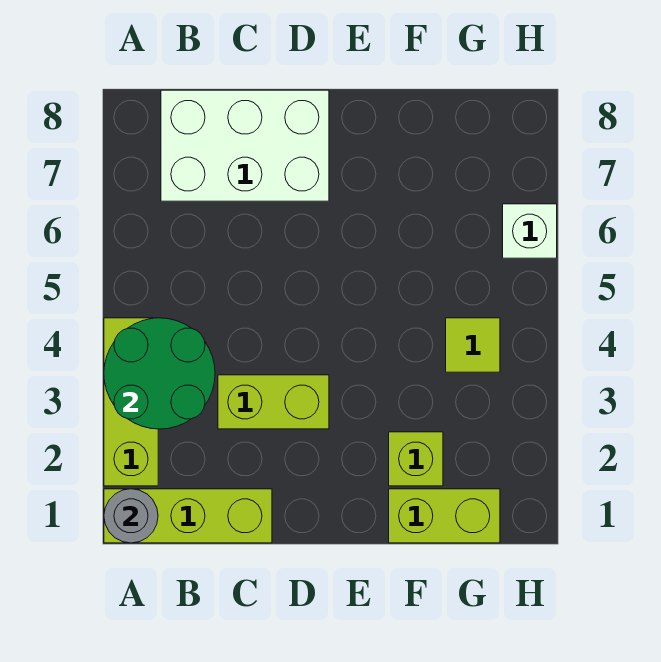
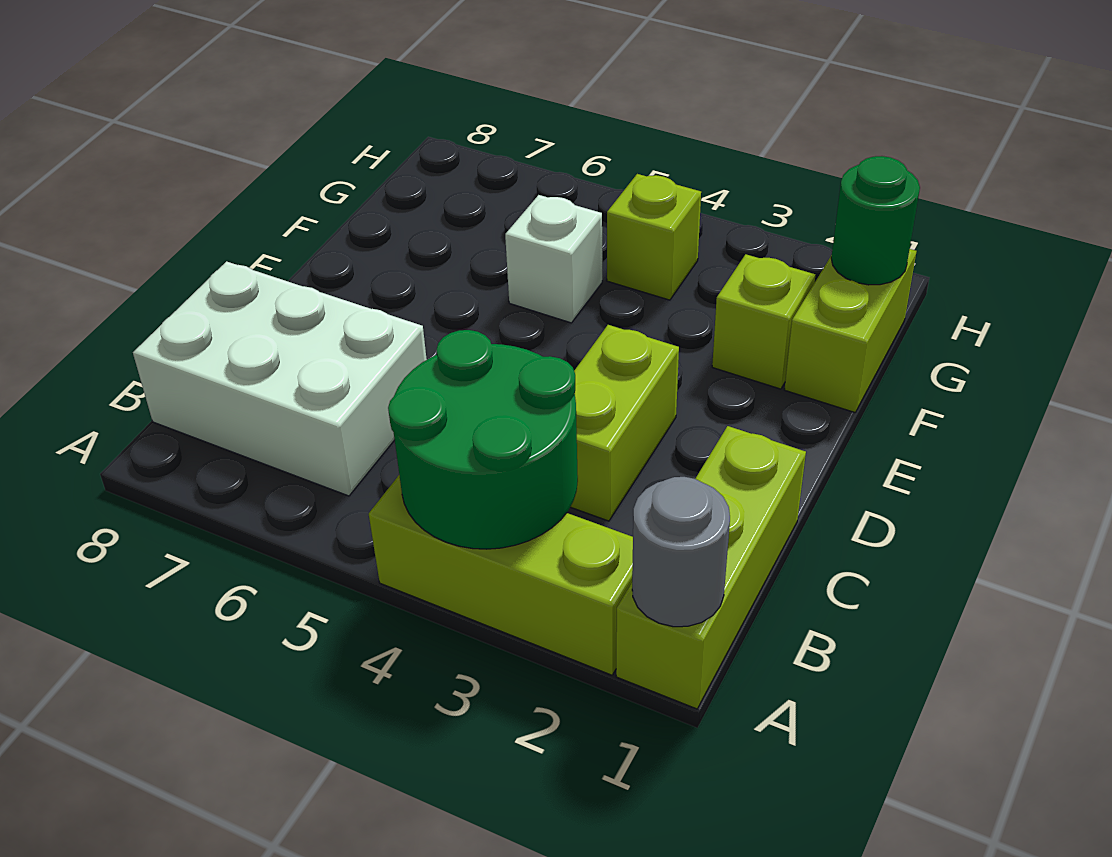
white 2x3 brick [161,90,329,201] -> white 2x3 brick turned to [133,261,427,496]
none -> green 1x1 round brick [831,156,920,285]
lime 1x1 tile [446,318,500,372] -> lime 1x1 brick [607,174,701,300]
white 1x1 brick [503,204,557,258] -> white 1x1 brick moved to [505,195,602,323]

